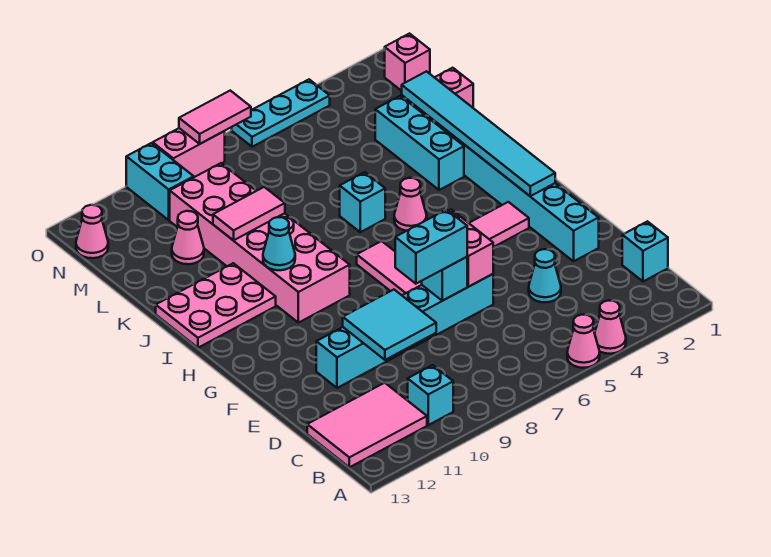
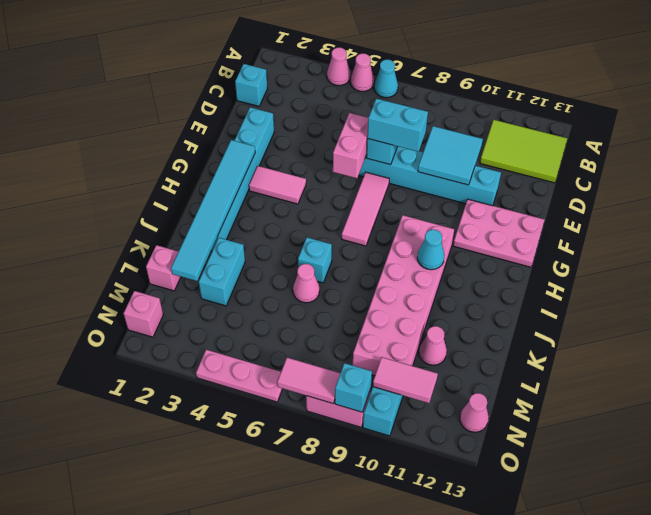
cyan 1x1 brick [408,365,453,425] -> cyan 1x1 brick moved to [335,363,372,412]
pink 2x3 tile [307,383,427,467] -> lime 2x3 tile [480,120,567,183]
cyan 1x1 cone [529,249,561,302] -> cyan 1x1 cone moved to [374,60,398,98]
pink 1x1 cone [394,178,427,231] -> pink 1x1 cone moved to [293,264,320,303]
pink 2x3 plate [156,263,276,348] -> pink 2x3 plate moved to [453,199,544,267]
cyan 1x3 brick [375,96,464,190] -> cyan 1x2 brick [199,238,245,306]
pink 1x2 tile [213,187,285,241] -> pink 1x2 tile moved to [373,357,438,403]
cyan 1x3 plate [232,80,330,147] -> pink 1x3 plate [196,350,283,402]

